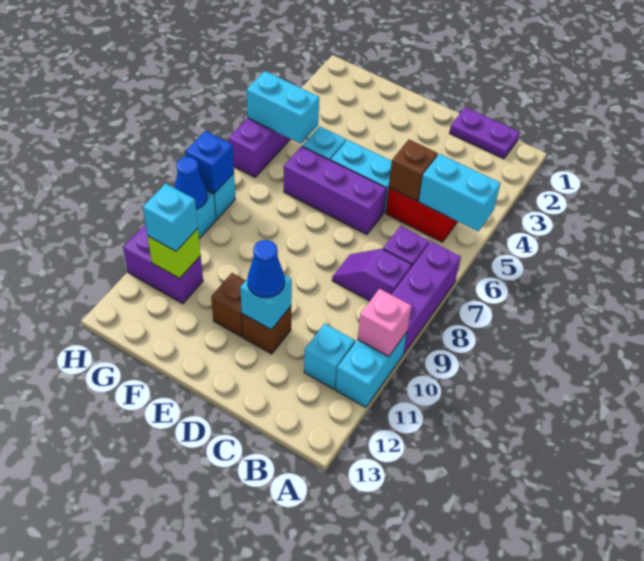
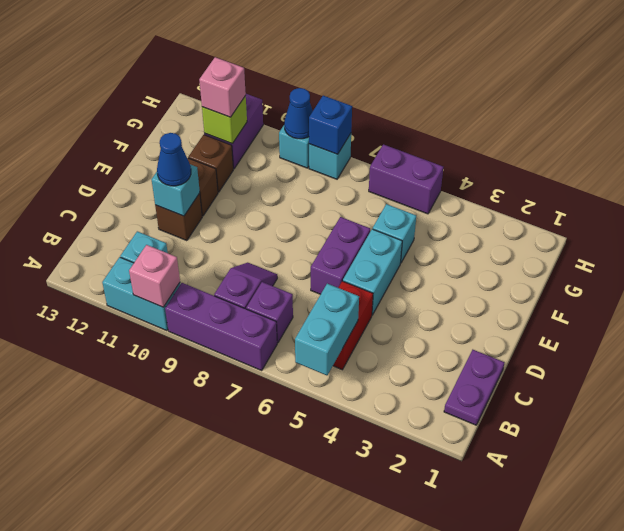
brown 1x1 brick [389,140,438,201] -> brown 1x1 brick moved to [188,135,233,192]
purple 1x3 brick [284,146,386,235] -> purple 1x2 brick [311,217,370,294]
cyan 1x2 brick [246,71,319,144] -> none
cyan 1x1 brick [143,184,198,251] -> pink 1x1 brick [199,57,246,117]

